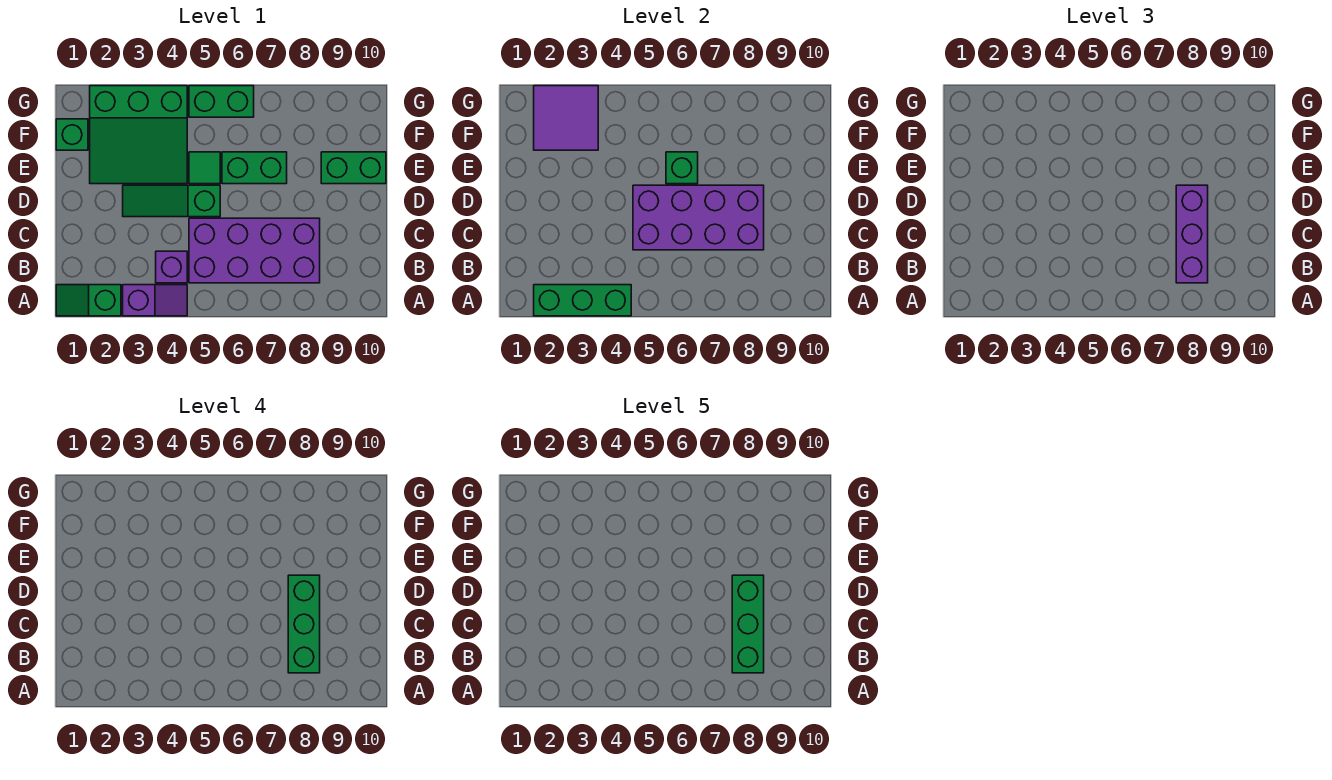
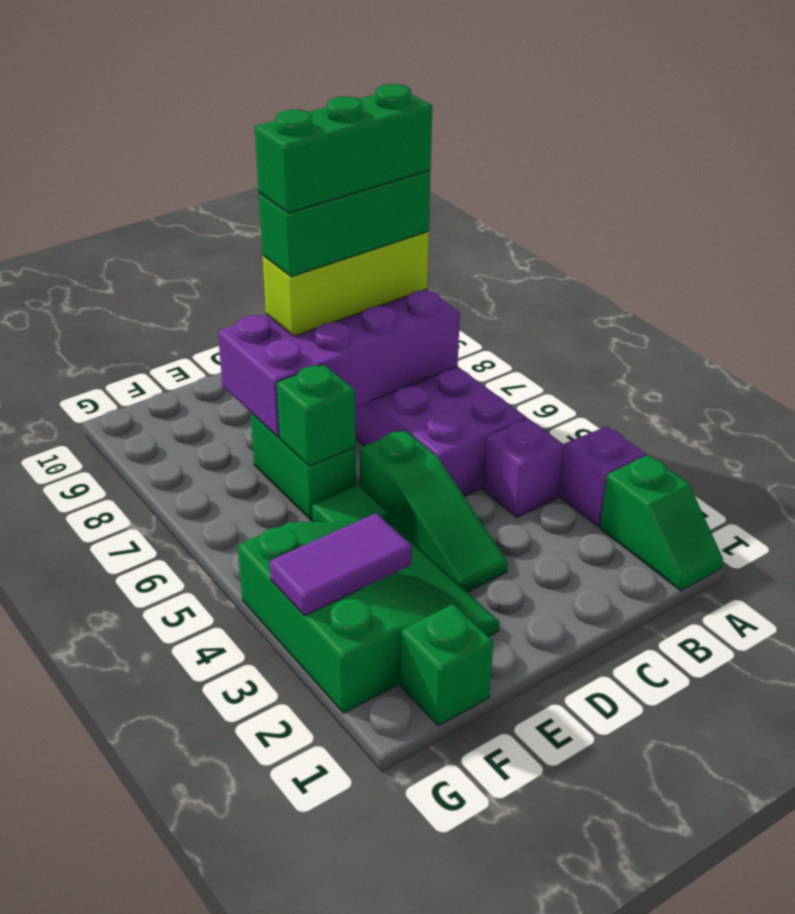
green 1x3 brick [534,285,631,316] -> none
purple 1x3 brick [1176,185,1208,283] -> lime 1x3 brick [263,232,429,336]
purple 2x4 brick [633,185,764,250] -> purple 2x4 brick turned to [218,289,460,437]
green 1x2 brick [321,152,386,184] -> none
purple 2x2 tile [534,86,598,150] -> purple 1x2 tile [270,513,412,616]
green 1x2 brick [189,86,254,117] -> none

